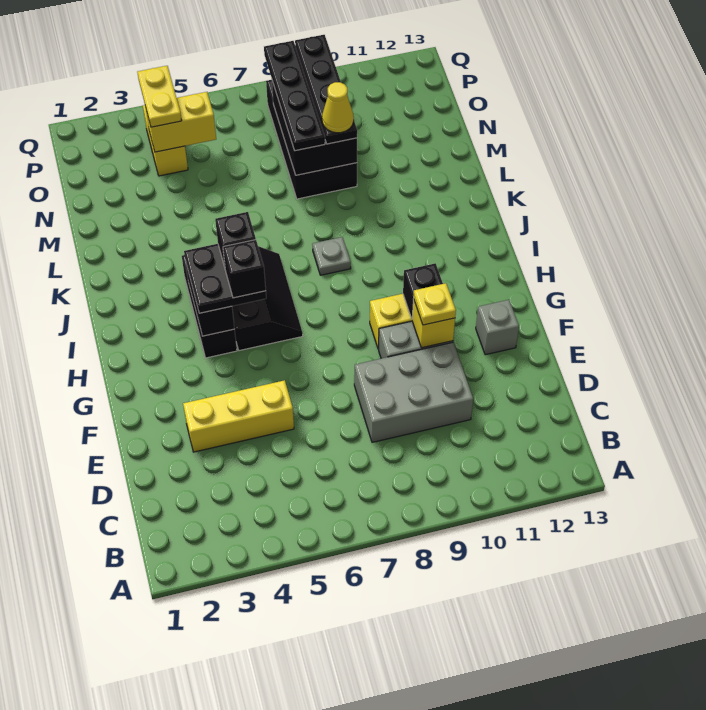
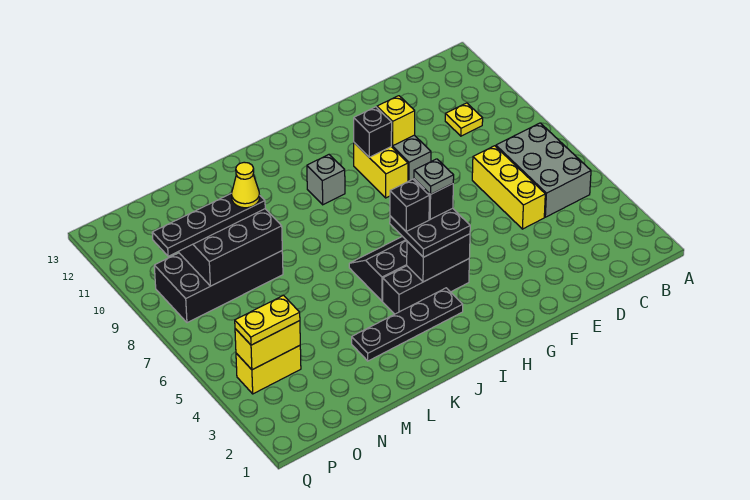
grey 2x3 brick [354,342,473,442] -> grey 2x3 brick moved to [496,123,591,217]
yellow 1x3 brick [183,380,294,452] -> yellow 1x3 brick moved to [472,146,545,229]
yellow 1x1 plate [414,283,456,325] -> yellow 1x1 plate moved to [445,103,483,136]
grey 1x1 brick [476,300,519,355] -> grey 1x1 brick moved to [307,155,345,205]
grey 1x1 plate [312,237,351,275] -> grey 1x1 plate moved to [414,159,454,194]
black 1x4 plate [264,41,325,151] -> black 1x4 plate moved to [352,288,463,361]
yellow 1x2 brick [145,92,216,152] -> yellow 1x2 brick turned to [235,321,300,370]

